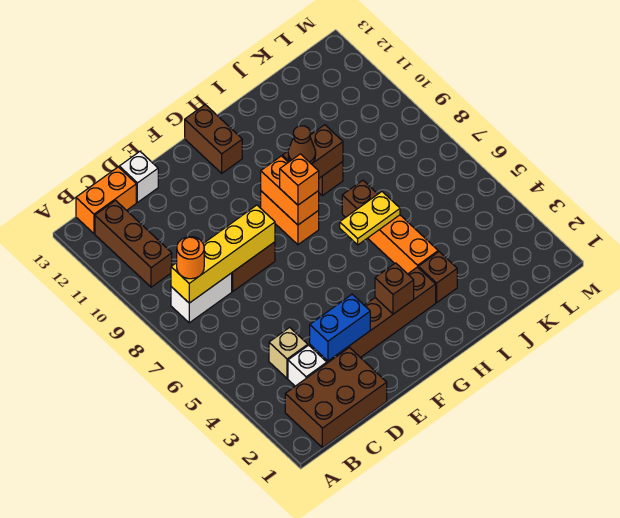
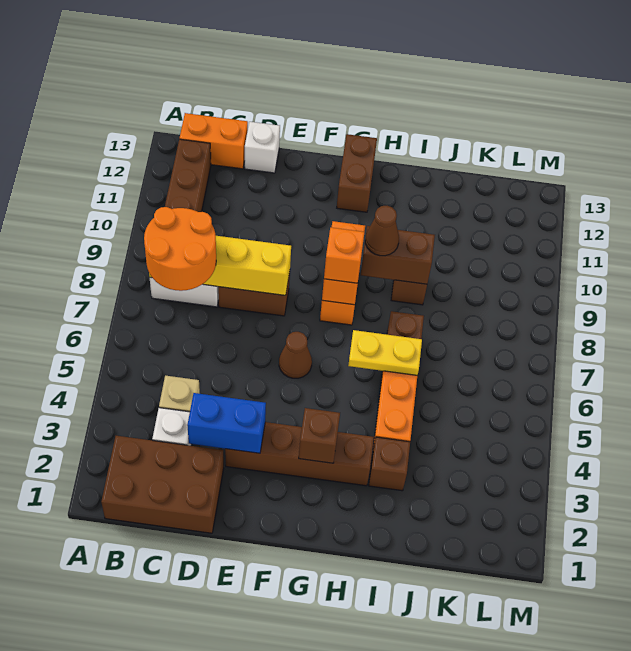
orange 1x1 round brick [177,237,204,279] -> orange 2x2 round brick [144,207,216,291]
none -> brown 1x1 cone [279,332,312,378]

